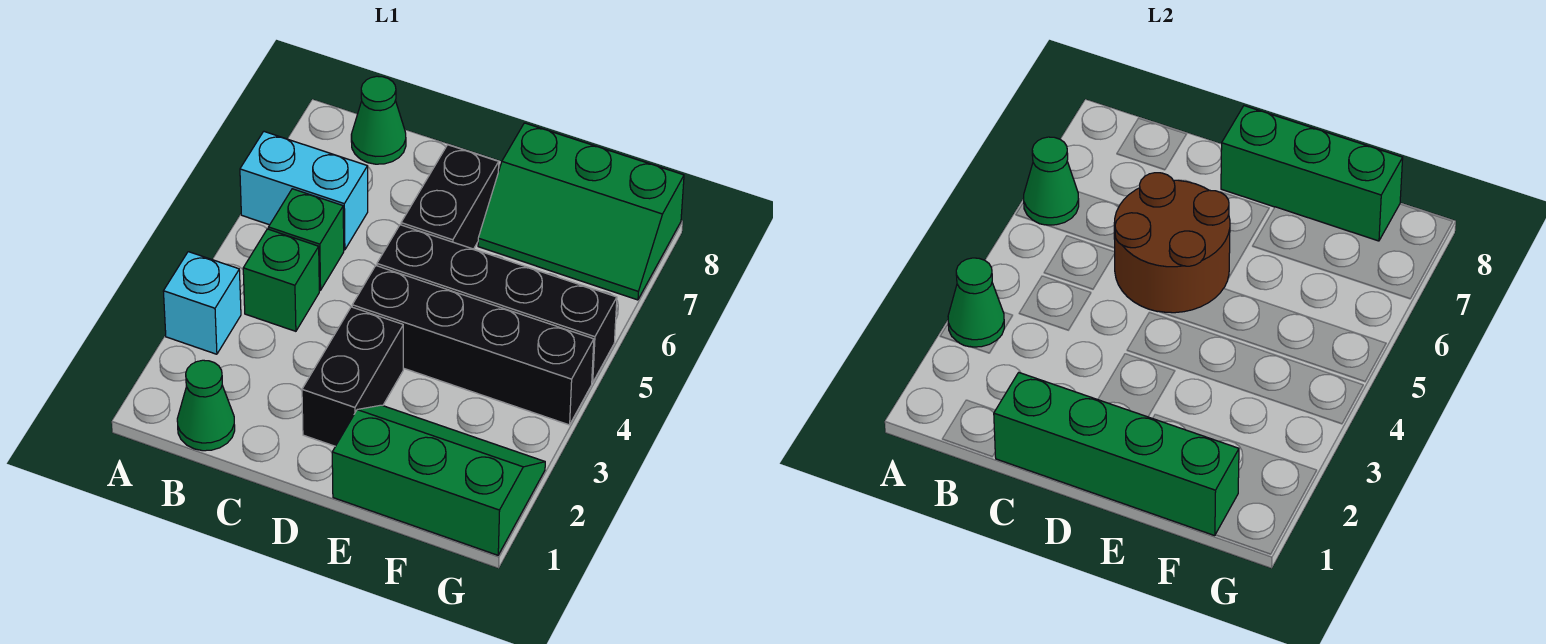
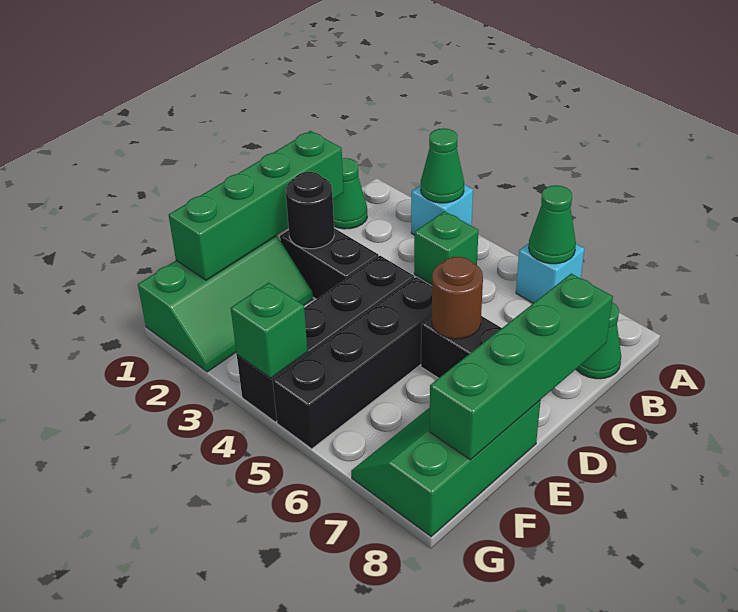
cyan 1x2 brick [240,132,368,250] -> cyan 1x1 brick [516,243,584,303]
green 1x1 brick [268,189,344,290] -> green 1x1 brick moved to [231,283,308,378]
brown 2x2 round brick [1114,173,1230,313] -> brown 1x1 round brick [432,257,483,339]
none -> black 1x1 round brick [286,172,334,249]
green 1x3 brick [1221,106,1403,241] -> green 1x4 brick [429,274,613,460]

